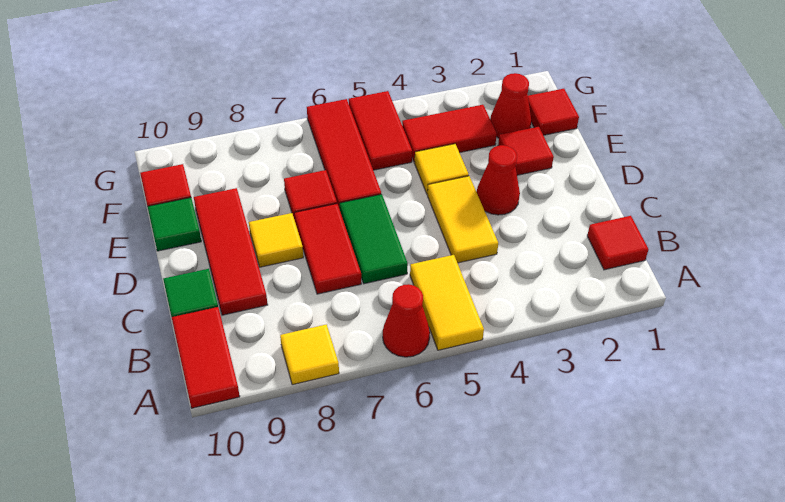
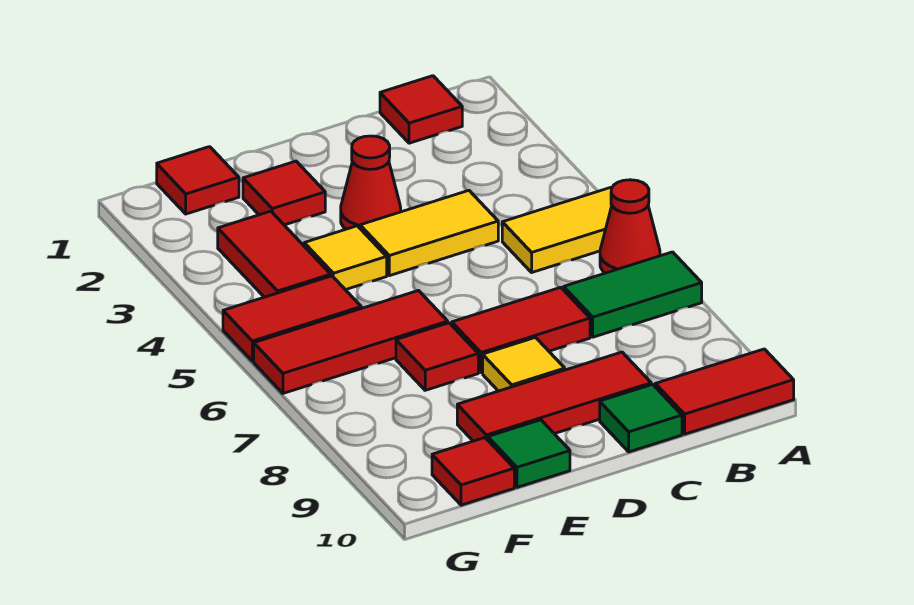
yellow 1x1 tile [280,324,339,385] -> none
green 1x2 tile [340,194,408,284] -> green 1x2 tile moved to [564,252,702,337]
red 1x1 cone [490,73,531,138] -> none

